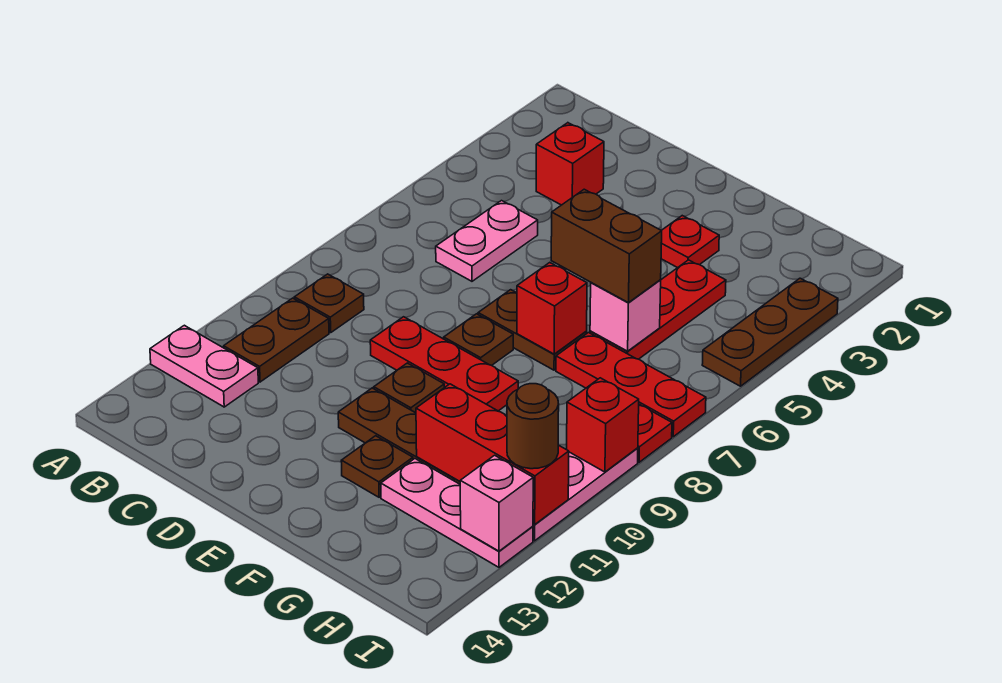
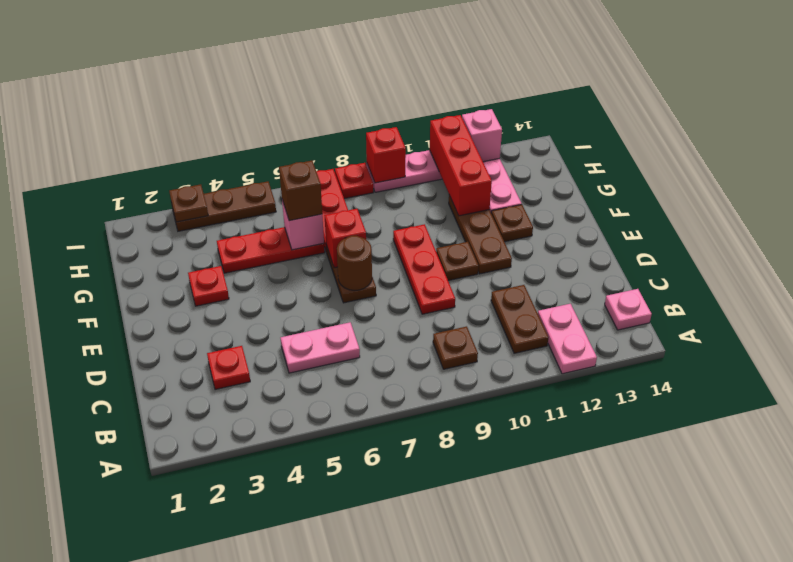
brown 1x2 plate [224,298,329,382] -> brown 1x2 plate turned to [491,285,548,353]
none -> pink 1x1 plate [605,289,652,330]
red 1x1 brick [536,123,604,205] -> red 1x1 plate [207,346,250,390]
brown 1x1 plate [444,314,513,365] -> brown 1x1 plate moved to [169,184,208,222]
brown 1x2 brick [551,189,662,303] -> brown 1x1 brick [279,161,322,221]
brown 1x1 round brick [507,384,559,469] -> brown 1x1 round brick moved to [337,236,372,291]

